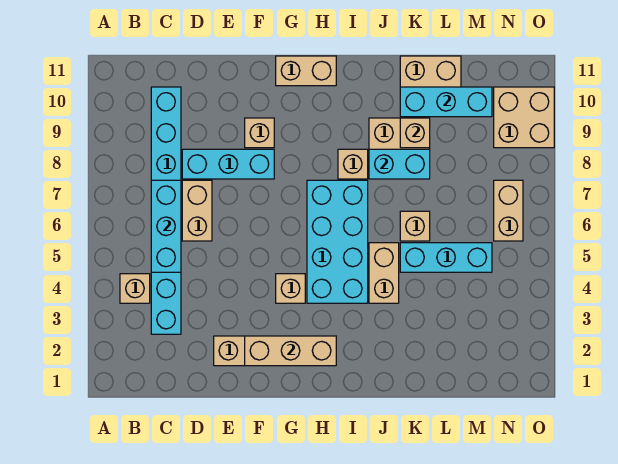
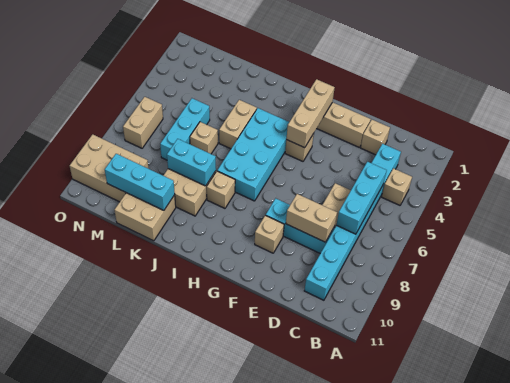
tan 1x3 brick [245,336,336,366] -> tan 1x3 brick turned to [286,79,335,148]
tan 1x2 brick [276,56,336,86] -> tan 1x2 brick moved to [286,194,337,242]
cyan 1x3 brick [400,243,492,272] -> cyan 1x3 brick turned to [160,98,210,160]
tan 1x1 brick [400,118,430,148] -> tan 1x1 brick moved to [361,120,390,155]
tan 2x2 brick [494,87,554,148] -> tan 2x3 brick [70,134,149,202]

